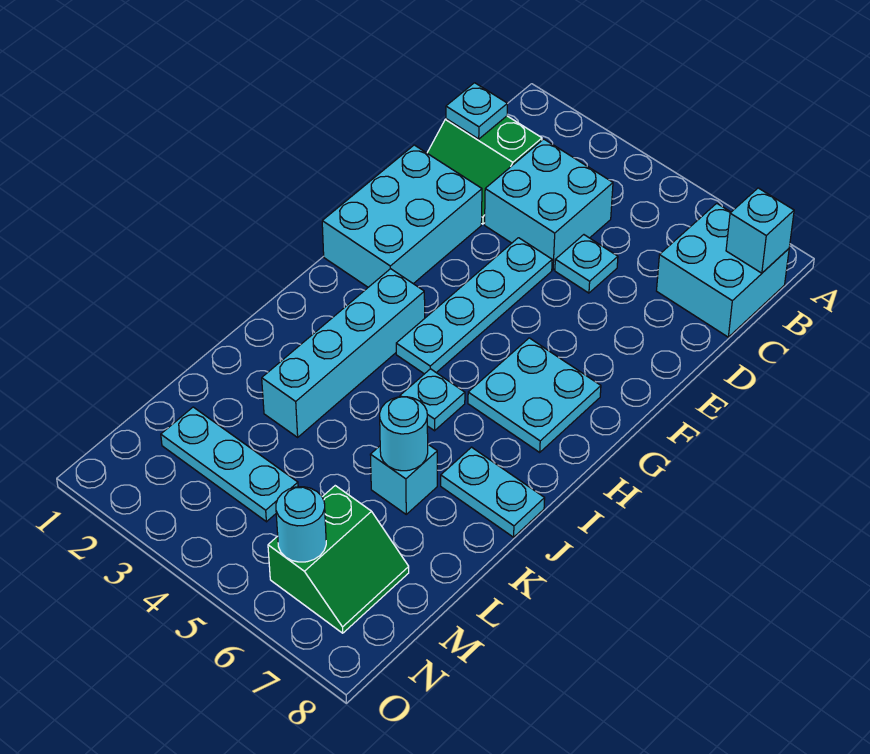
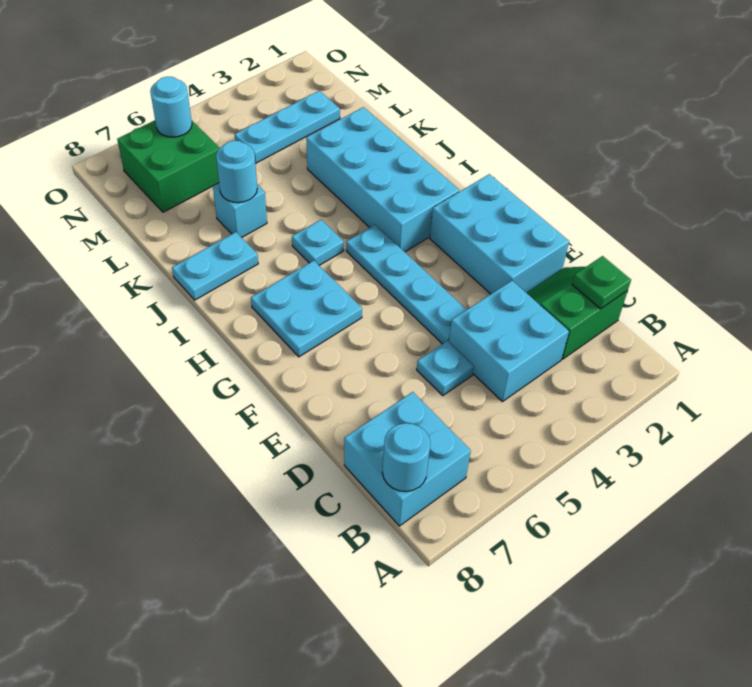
cyan 1x1 brick [726,188,794,273] -> cyan 1x1 round brick [382,423,430,492]
cyan 1x1 plate [446,83,507,139] -> green 1x1 plate [572,256,631,309]
cyan 1x4 brick [262,269,425,437] -> cyan 2x4 brick [306,107,459,252]
green 2x2 slope [268,486,409,633] -> green 2x2 brick [117,120,220,212]

